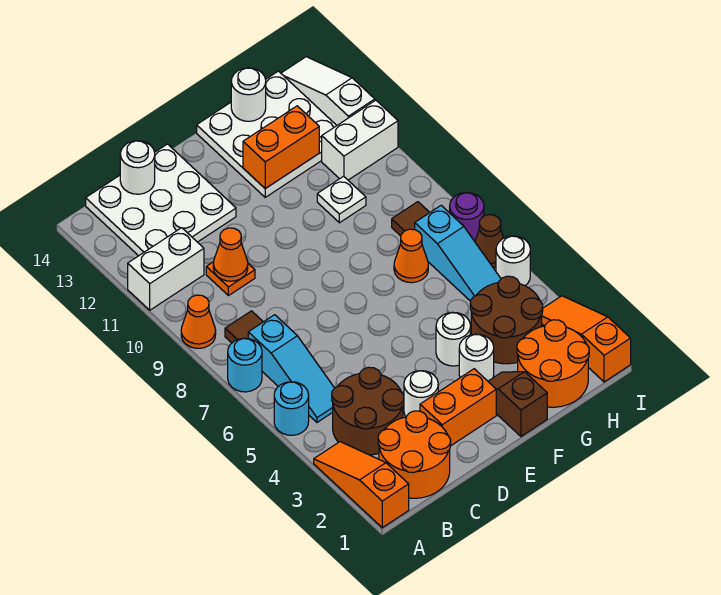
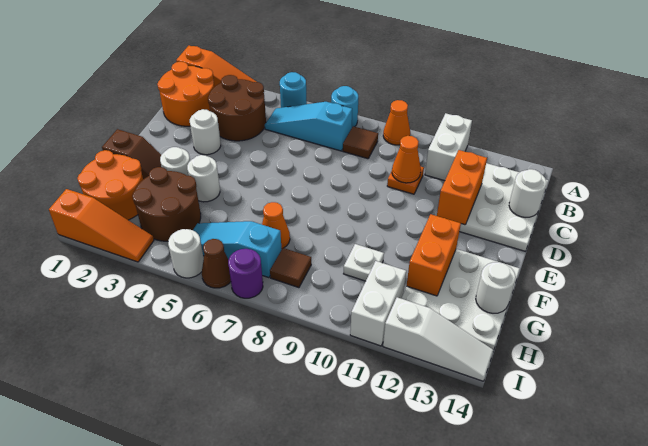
orange 1x2 brick [420,369,496,446] -> orange 1x2 brick moved to [437,150,487,225]

